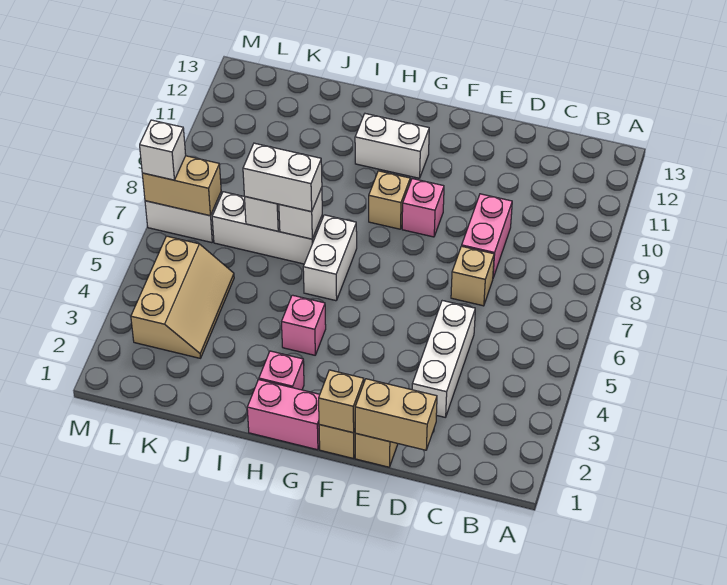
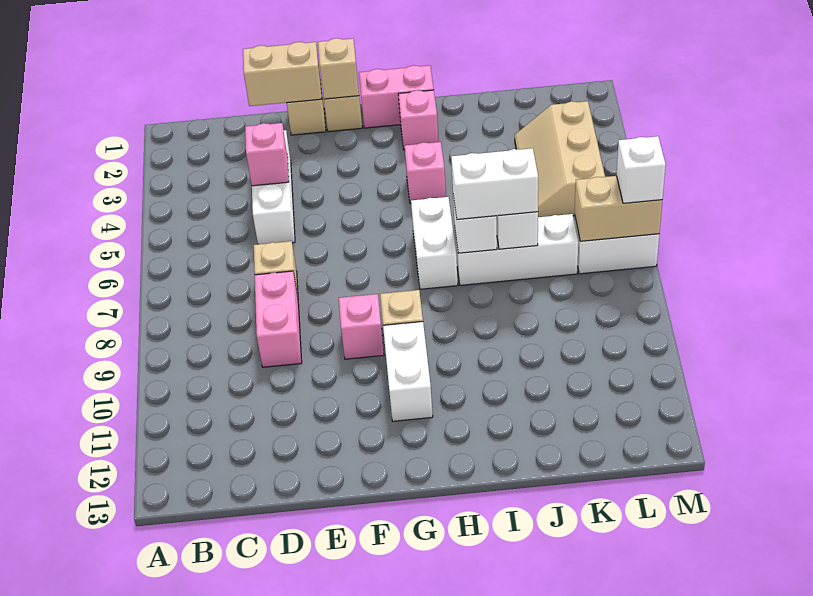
none -> pink 1x1 brick [245,123,289,186]
white 1x2 brick [355,114,429,178] -> white 1x2 brick turned to [383,322,433,421]

